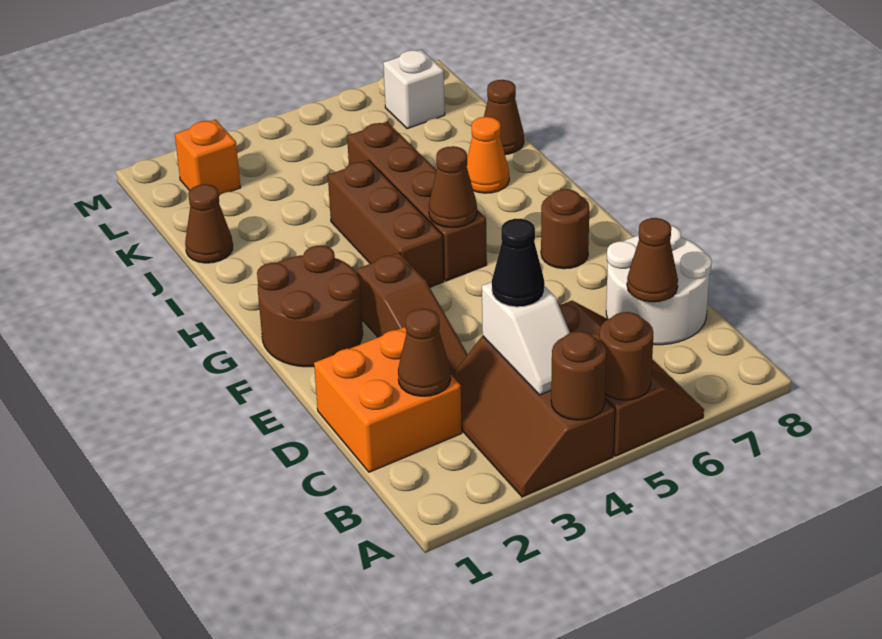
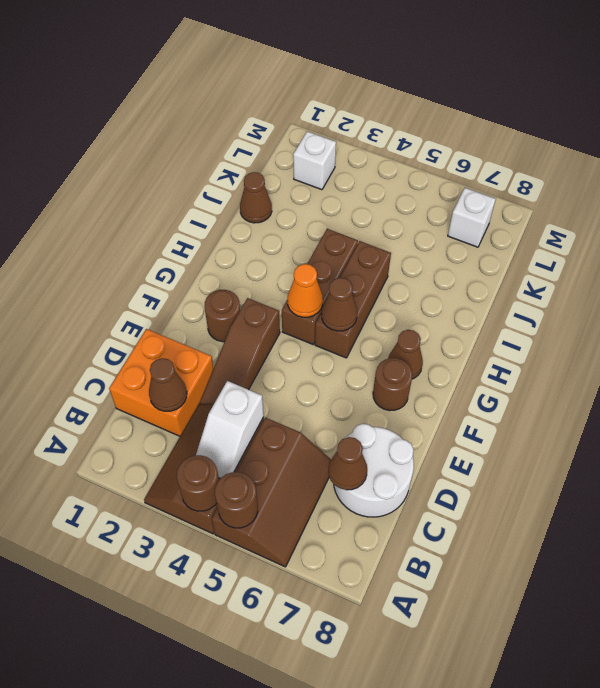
black 1x1 cone [492,219,545,307] -> none
brown 2x2 round brick [257,246,363,367] -> brown 1x1 round brick [205,290,240,342]
brown 1x4 brick [347,122,487,281] -> brown 1x3 brick [315,241,391,358]
orange 1x1 cone [467,117,509,193] -> orange 1x1 cone moved to [288,264,323,317]
brown 1x1 cone [484,80,524,155] -> brown 1x1 cone moved to [388,330,423,379]
orange 1x1 brick [175,120,241,196] -> white 1x1 brick [293,131,336,190]

